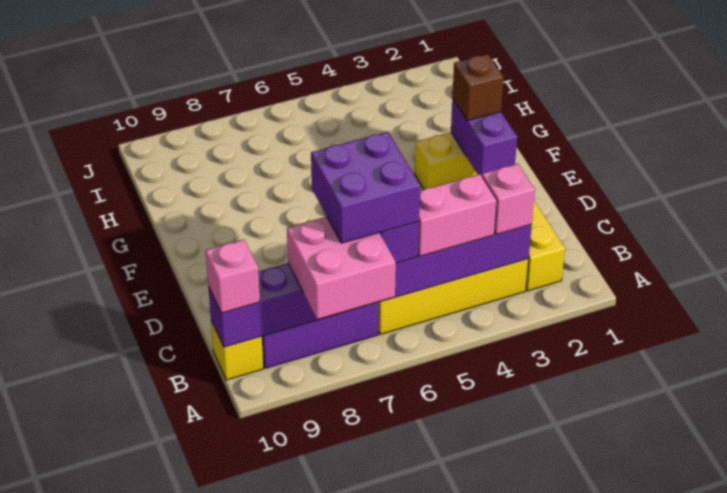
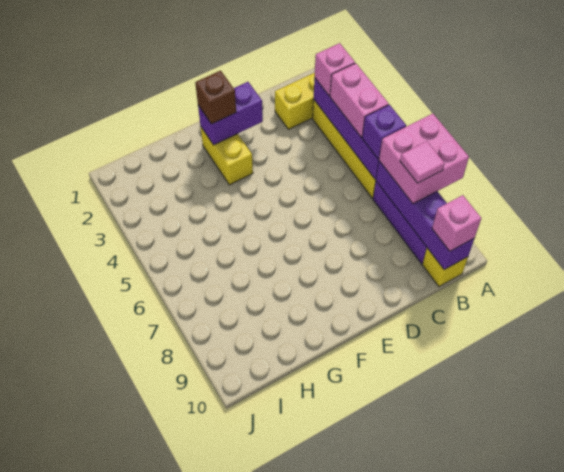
purple 2x2 brick [311,132,420,243] -> none
none -> pink 1x1 tile [400,141,445,183]

